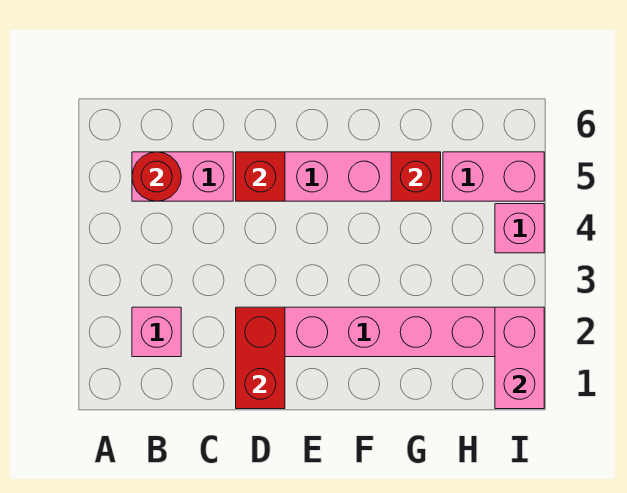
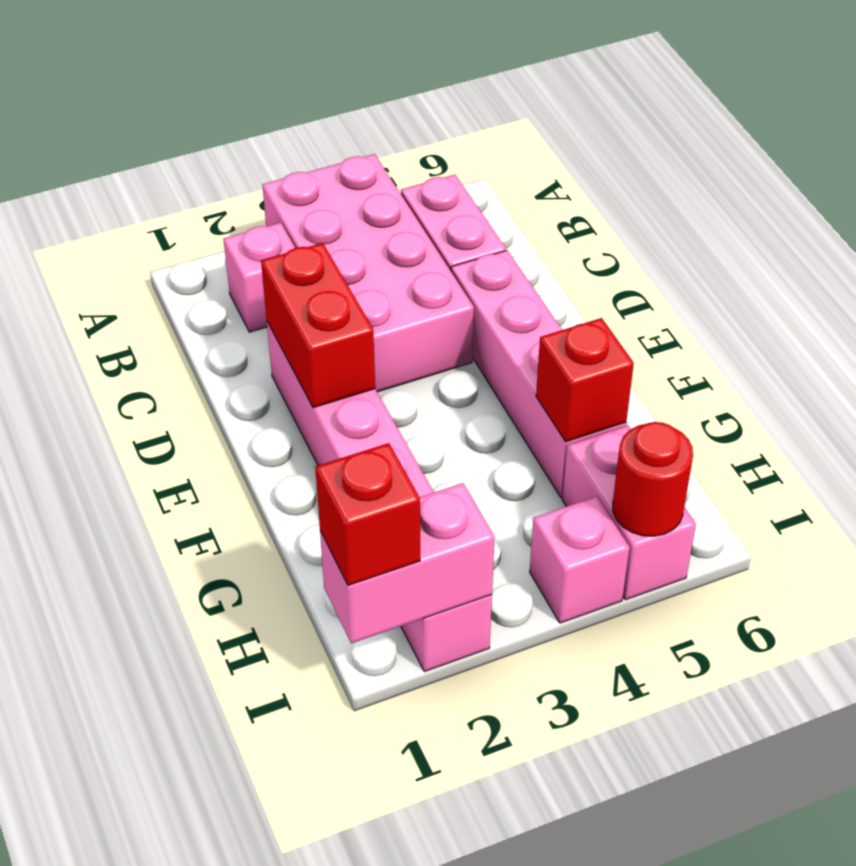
none -> pink 2x4 brick [262,154,474,392]
red 1x1 round brick [132,152,181,201] -> red 1x1 round brick moved to [613,422,693,536]
red 1x2 brick [236,307,285,409] -> red 1x2 brick turned to [261,243,375,408]
red 1x1 brick [236,152,285,201] -> red 1x1 brick moved to [315,443,420,585]

